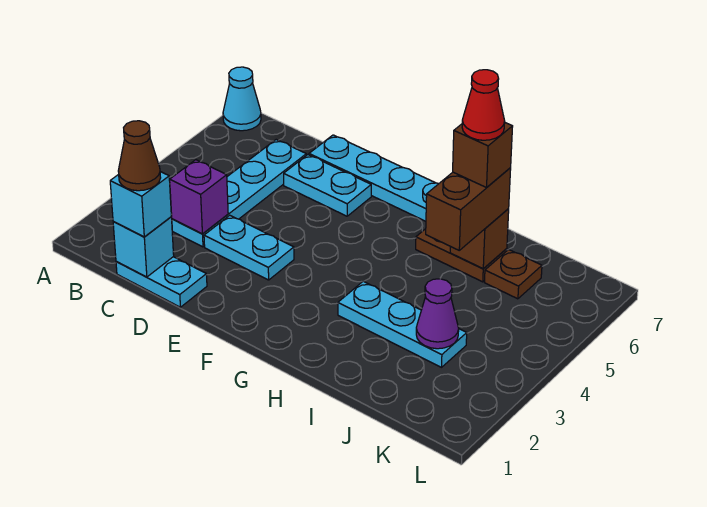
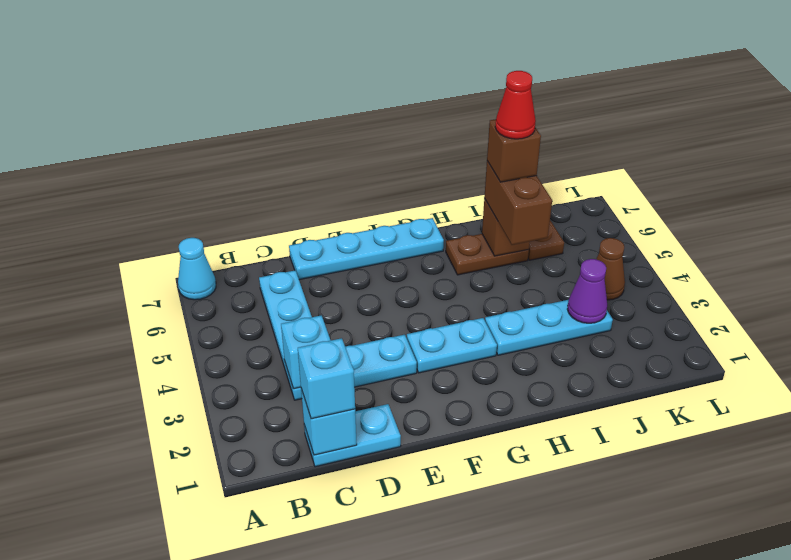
brown 1x1 cone [118,121,161,191] -> brown 1x1 cone moved to [596,238,625,300]
purple 1x1 brick [170,160,228,234] -> cyan 1x1 brick [281,315,331,389]
cyan 1x2 plate [284,155,371,216] -> cyan 1x2 plate moved to [407,318,497,373]

